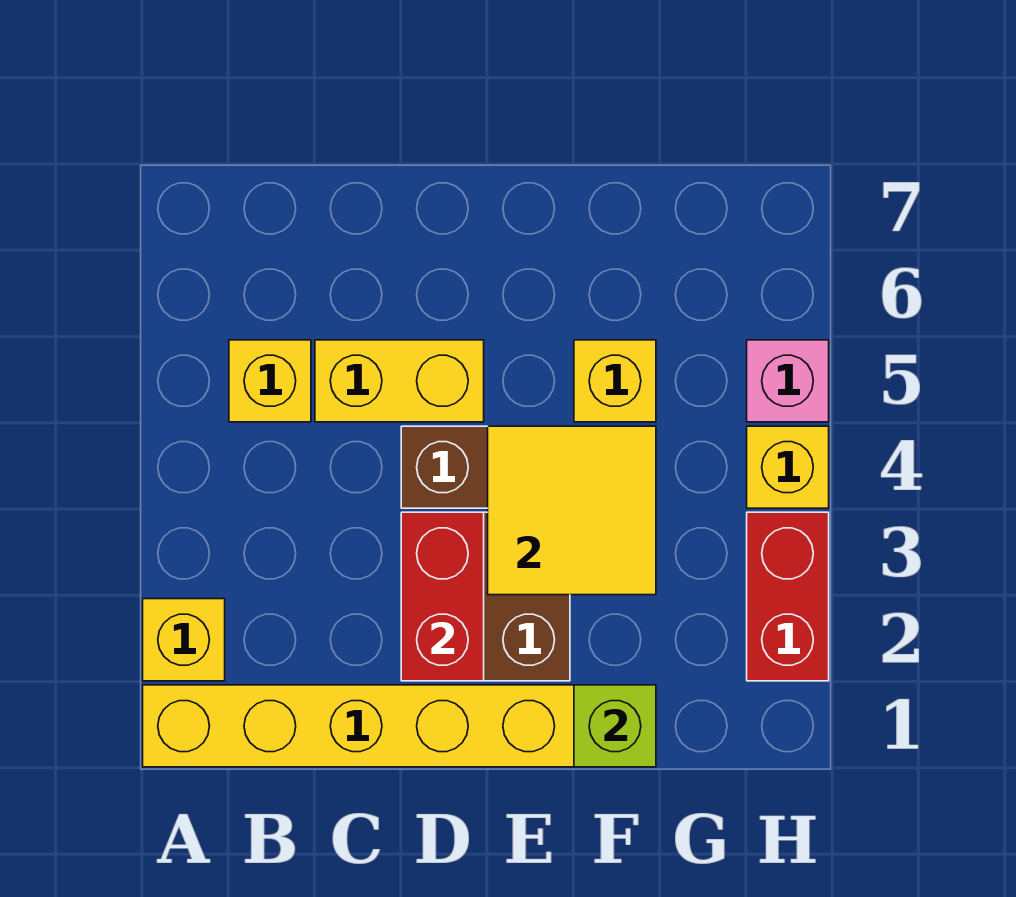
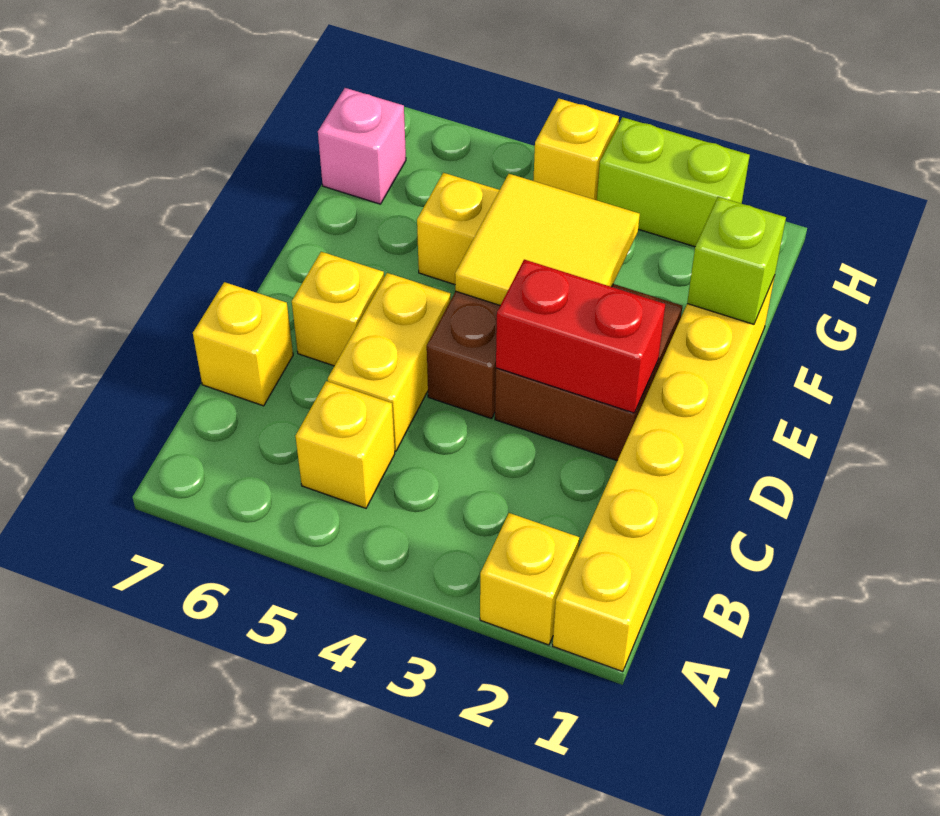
none -> yellow 1x1 brick [193,282,293,406]
none -> yellow 1x1 brick [292,252,384,366]
red 1x2 brick [747,512,829,681] -> lime 1x2 brick [597,117,750,247]
pink 1x1 brick [747,340,829,422] -> pink 1x1 brick moved to [318,88,406,204]

